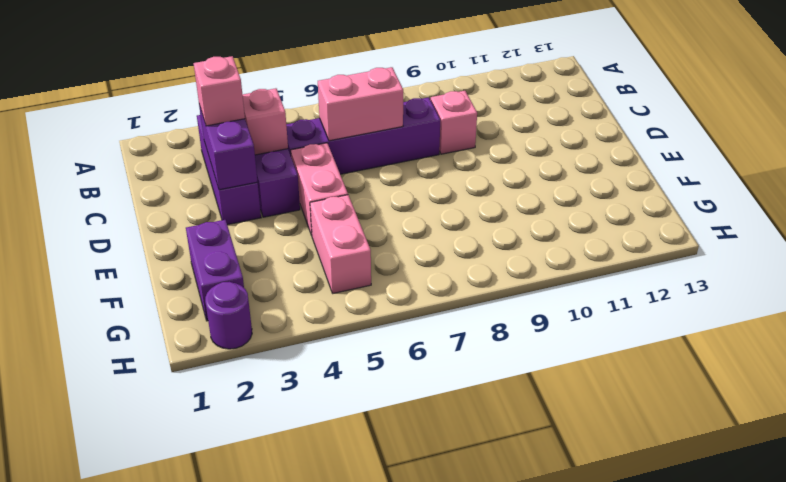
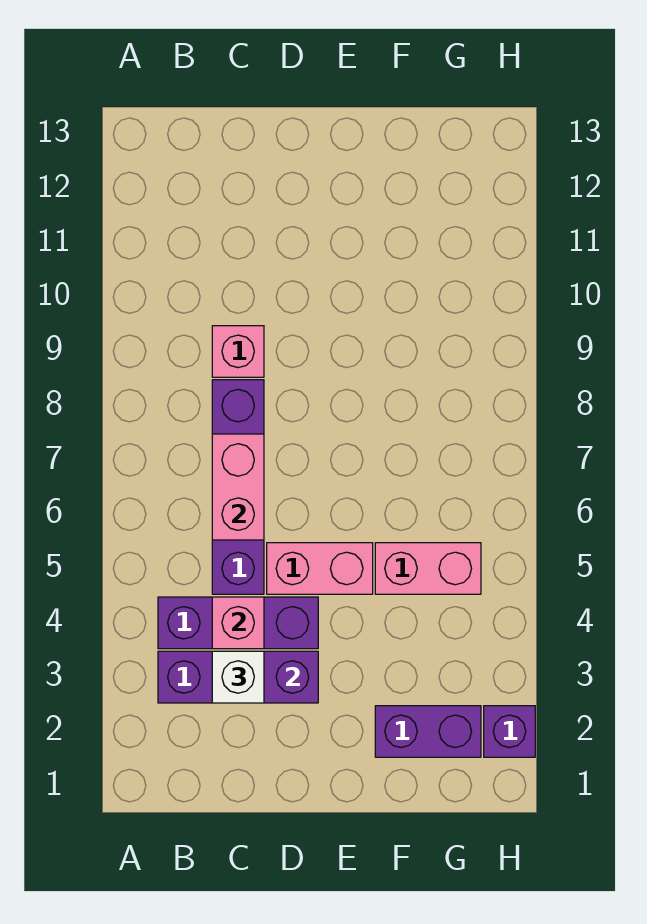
pink 1x1 brick [194,56,245,126] -> white 1x1 brick [212,651,264,703]
purple 1x1 round brick [205,282,252,349] -> purple 1x1 brick [484,706,535,757]

